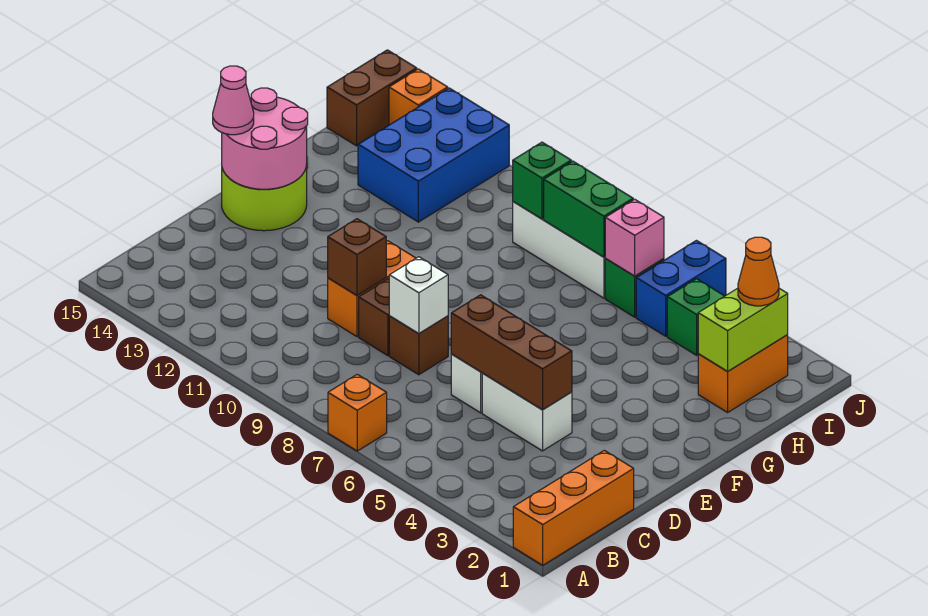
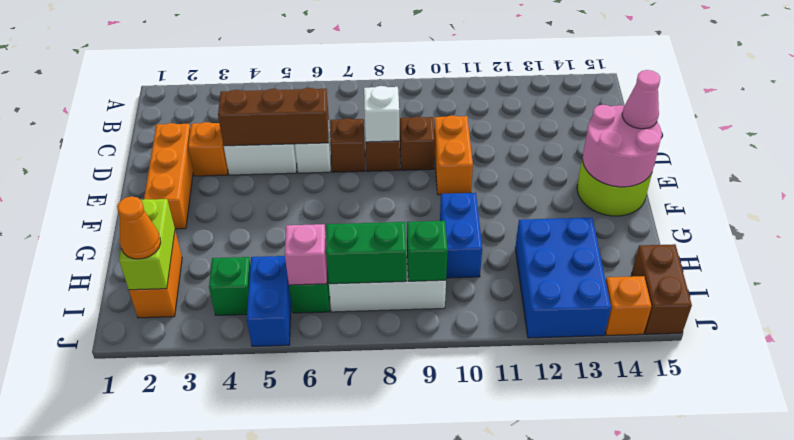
orange 1x3 brick [513,450,634,565] -> orange 1x3 brick moved to [144,123,193,229]
orange 1x1 brick [328,374,387,451] -> orange 1x1 brick moved to [188,122,228,176]
brown 1x1 brick [328,219,386,295] -> brown 1x1 brick moved to [330,118,365,172]
none -> blue 1x2 brick [440,193,482,278]

